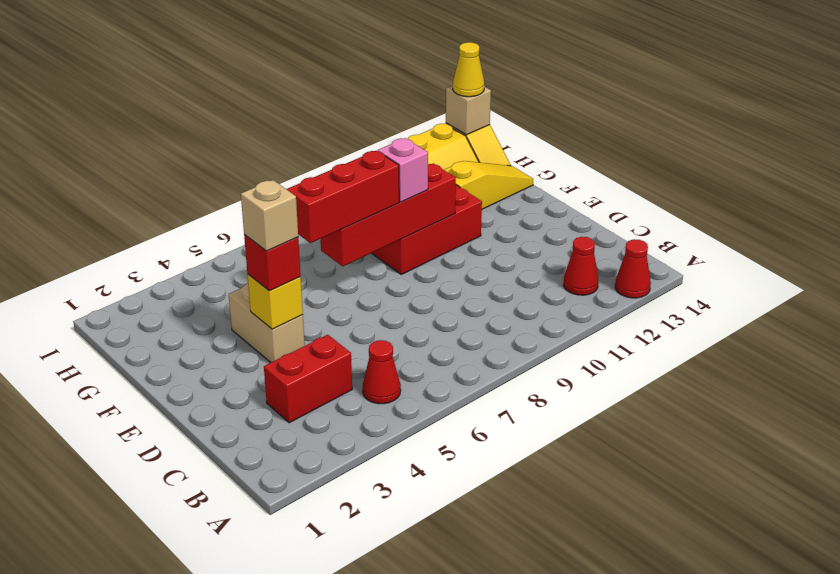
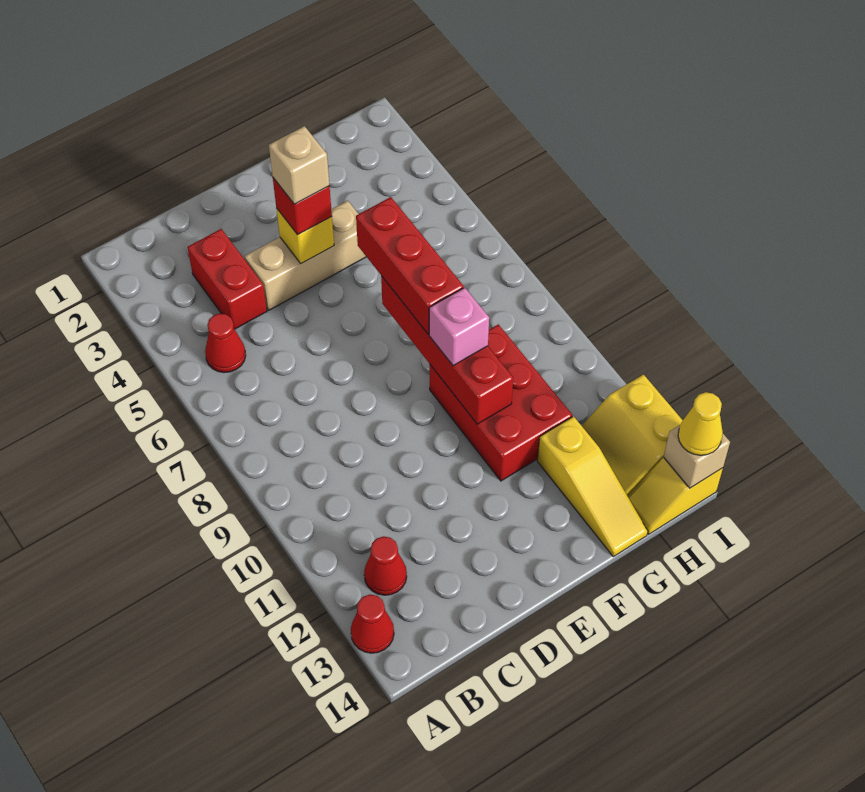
tan 1x2 brick [229,283,305,362] -> tan 1x3 brick [244,201,366,310]

